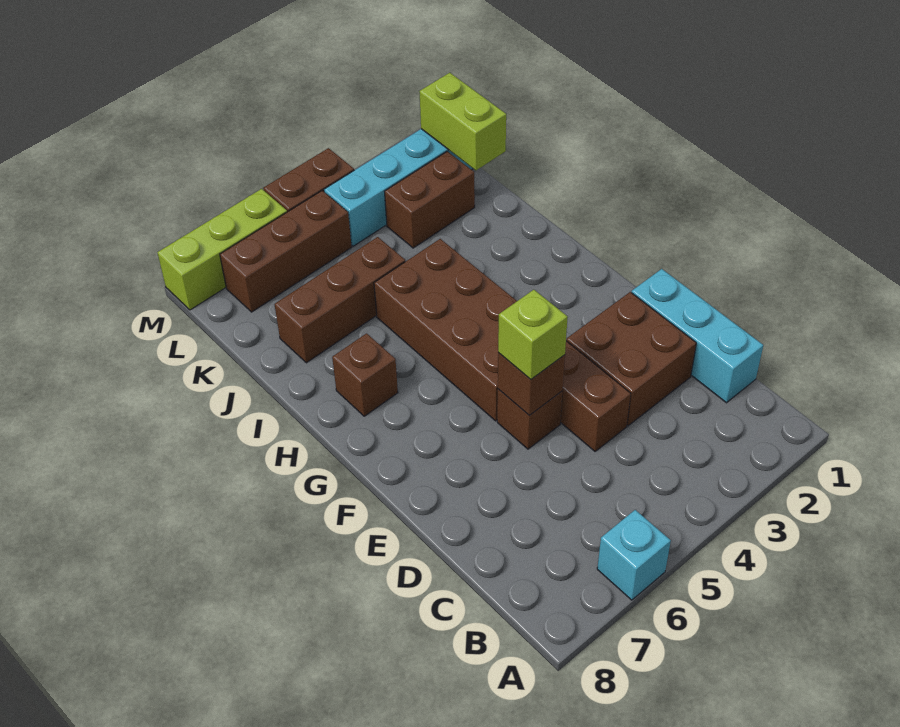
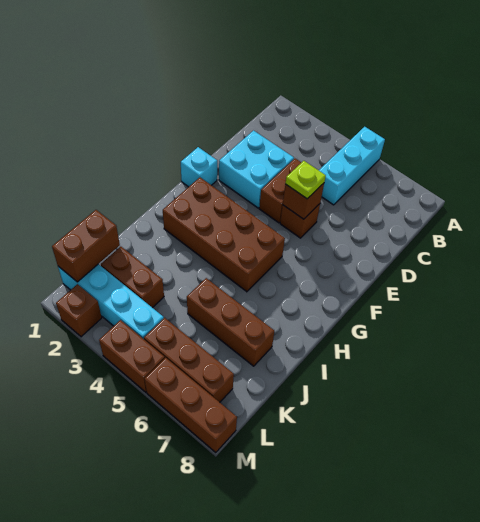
cyan 1x1 brick [597,510,671,600] -> cyan 1x1 brick moved to [181,147,217,187]
cyan 1x3 brick [632,269,763,403] -> cyan 1x3 brick moved to [319,127,385,205]
brown 2x2 brick [566,292,696,426] -> cyan 2x2 brick [219,131,294,208]
lime 1x1 brick [498,290,568,379] -> lime 1x1 plate [285,161,326,199]
brown 2x4 brick [374,239,517,421] -> brown 2x4 brick turned to [163,178,285,292]
brown 1x1 brick [332,333,398,416] -> brown 1x1 brick moved to [56,284,102,337]
lime 1x2 brick [419,73,506,170] -> brown 1x2 brick [52,210,120,282]
lime 1x3 brick [157,189,287,310] -> brown 1x3 brick [145,358,237,452]

